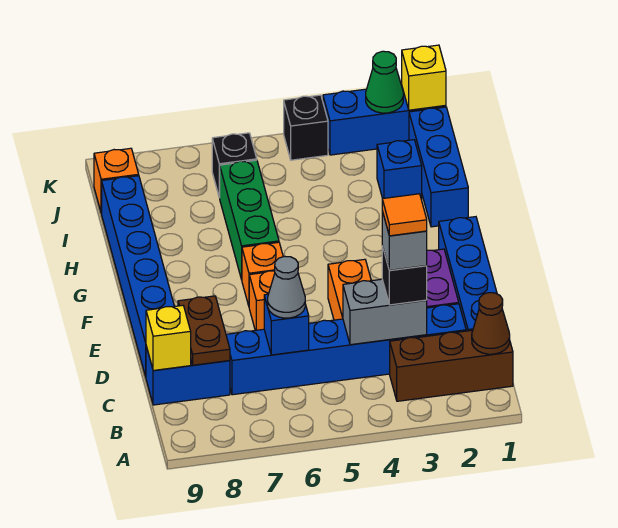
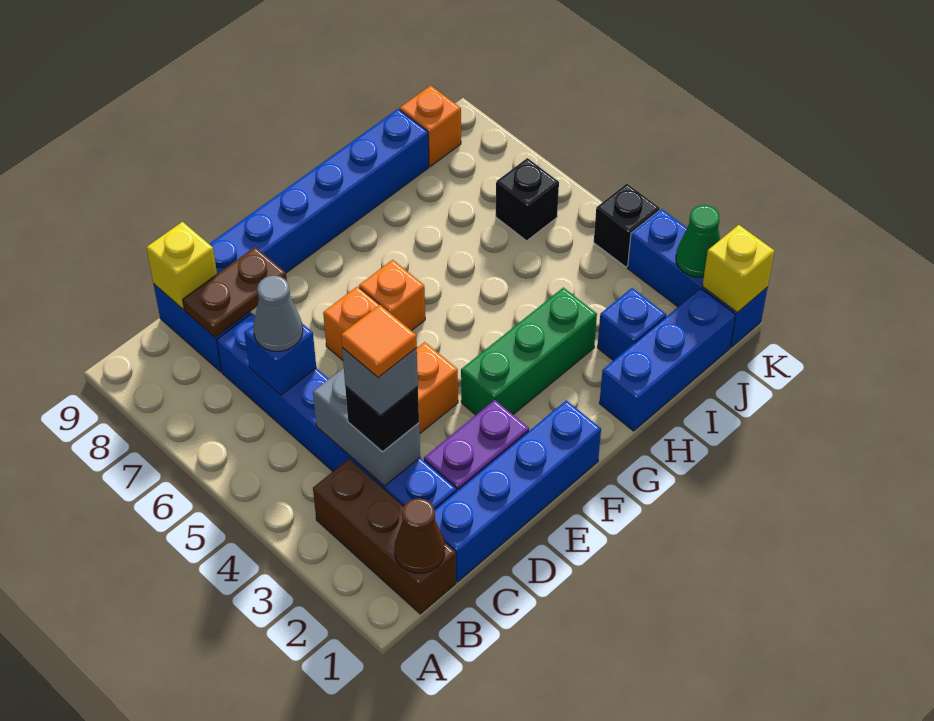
green 1x3 brick [220,160,279,280] -> green 1x3 brick moved to [461,288,597,415]

